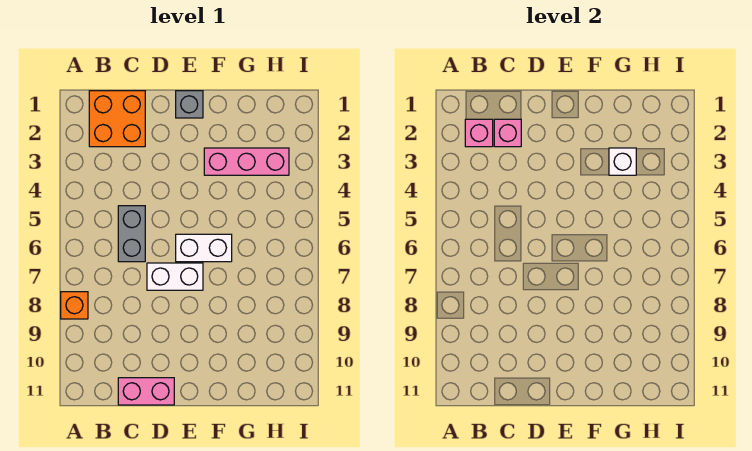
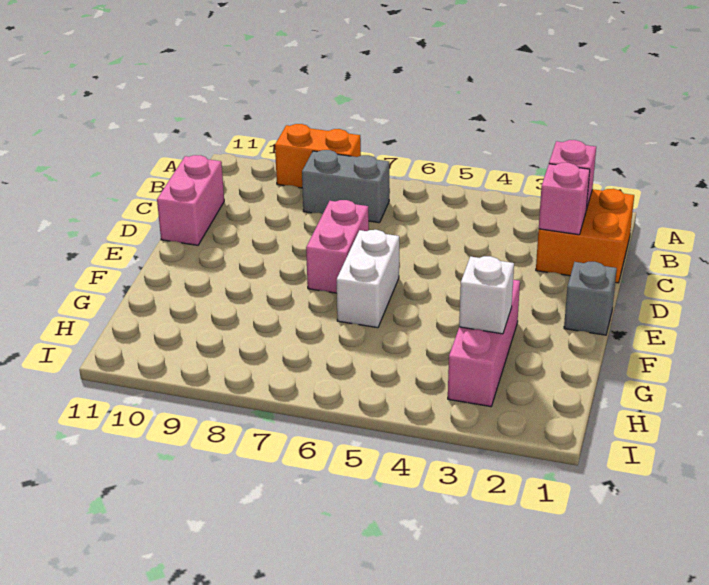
orange 1x1 brick [61,292,88,319] -> orange 1x2 brick [275,124,361,188]
grey 1x2 brick [118,206,145,262] -> grey 1x2 brick moved to [302,150,389,223]
white 1x2 brick [147,263,203,290] -> pink 1x2 brick [306,200,369,293]

